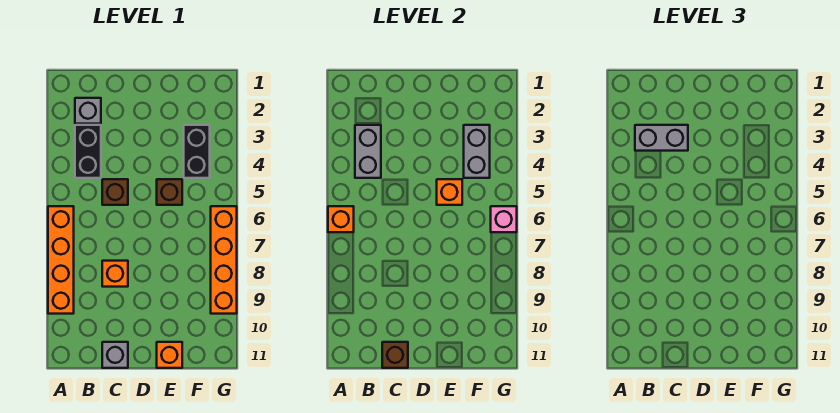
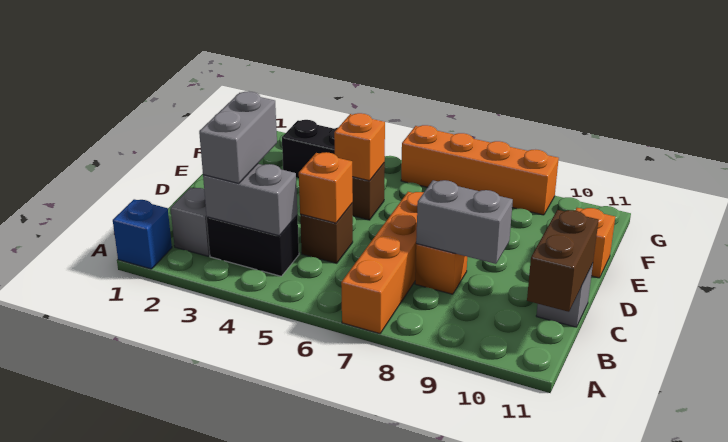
none -> blue 1x1 brick [113,199,172,269]
orange 1x4 brick [48,206,74,314] -> orange 1x4 brick turned to [341,192,424,334]
orange 1x1 brick [328,206,354,232] -> orange 1x1 brick moved to [299,152,353,223]
brown 1x1 brick [382,342,408,368] -> brown 1x2 brick [527,210,599,312]
grey 1x2 brick [464,125,490,178] -> grey 1x2 brick moved to [416,180,513,264]
pink 1x1 brick [491,206,517,232] -> none

